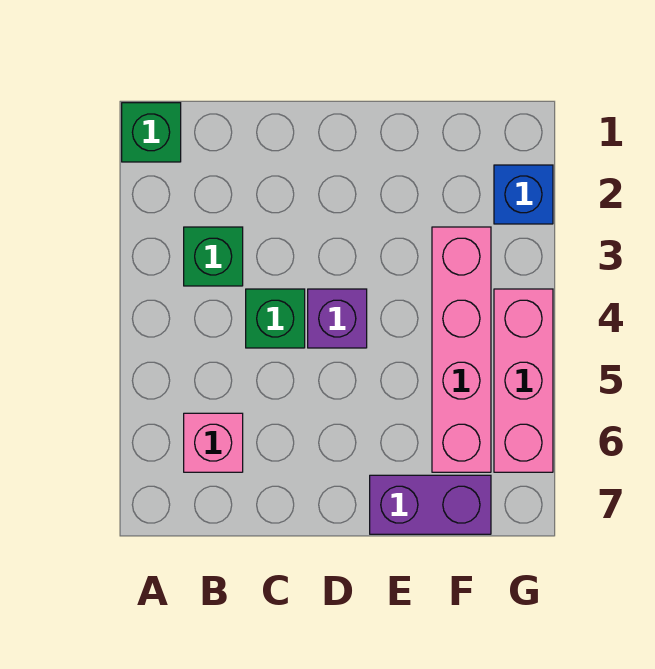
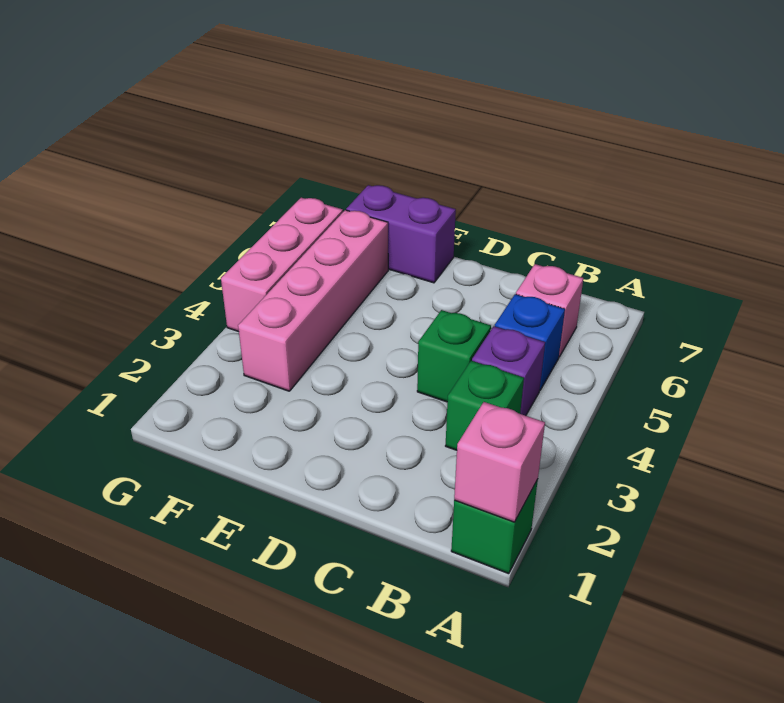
none -> pink 1x1 brick [454,402,545,522]
purple 1x1 brick [308,289,367,348] -> purple 1x1 brick moved to [472,326,545,416]
blue 1x1 brick [494,165,553,224] -> blue 1x1 brick moved to [495,294,565,390]

